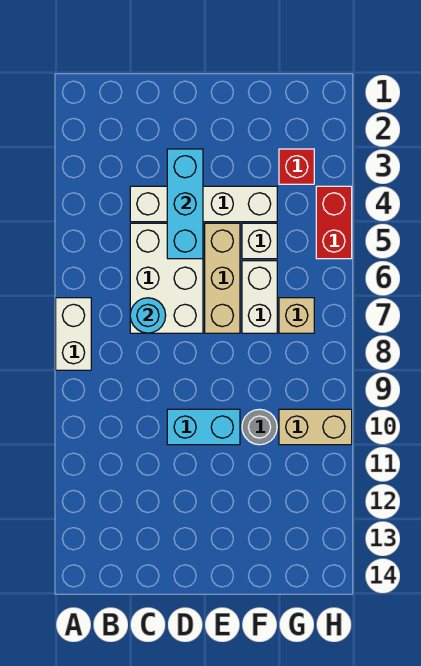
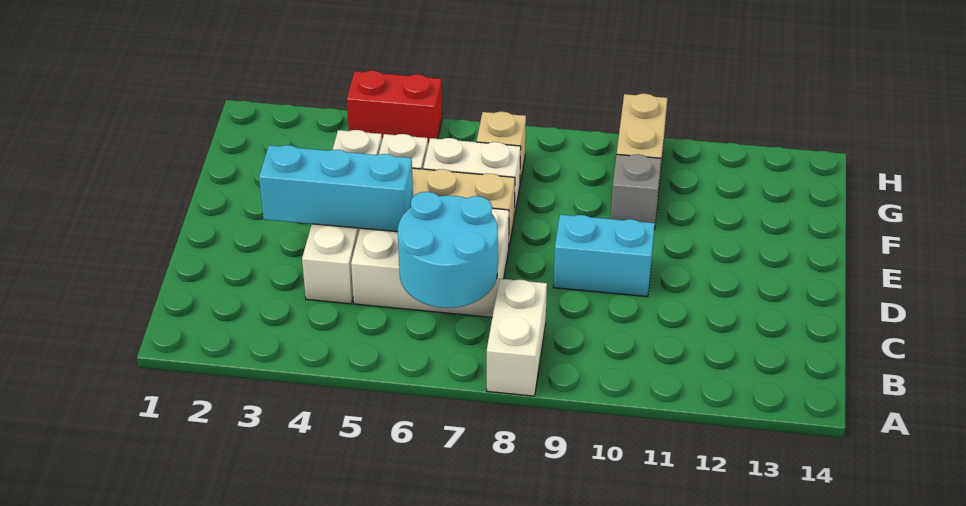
white 1x2 brick [56,298,91,370] -> white 1x2 brick turned to [487,279,547,396]
cyan 1x1 round brick [130,298,166,333] -> cyan 2x2 round brick [398,192,498,308]
cyan 1x2 brick [167,409,240,445] -> cyan 1x2 brick turned to [553,215,655,297]
grey 1x1 round brick [242,409,277,445] -> grey 1x1 brick [611,154,661,230]
red 1x1 brick [279,149,314,184] -> none

